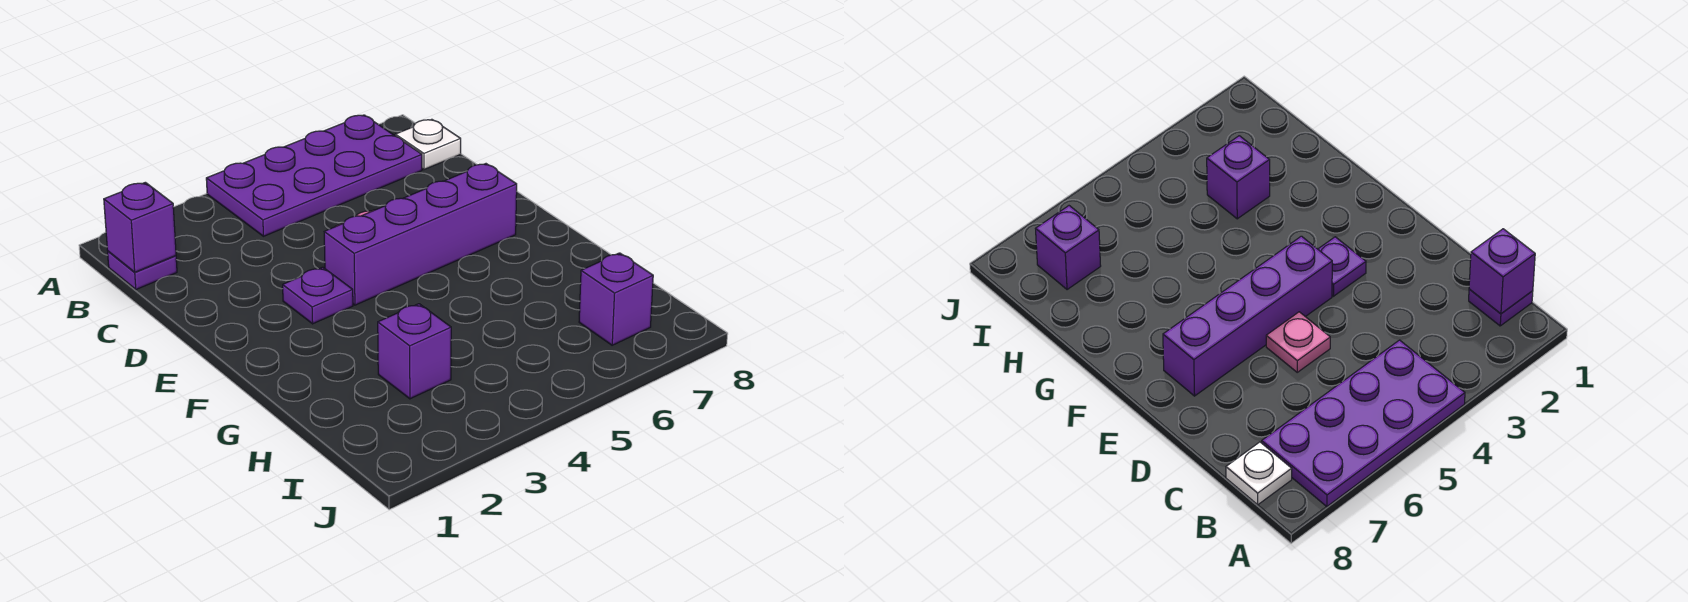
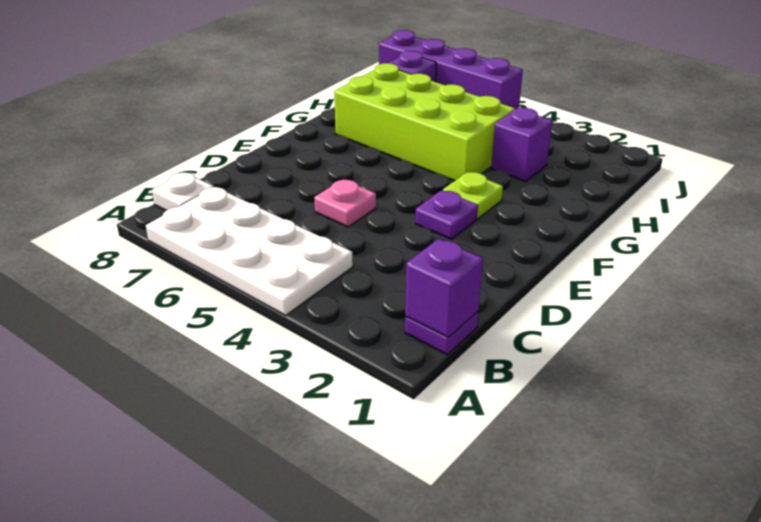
purple 2x4 plate [206,115,422,236] -> white 2x4 plate [146,187,353,315]
purple 1x4 brick [324,164,517,305] -> purple 1x4 brick moved to [379,30,523,109]
none -> lime 1x1 plate [443,172,503,219]
none -> lime 2x4 brick [334,63,515,181]

